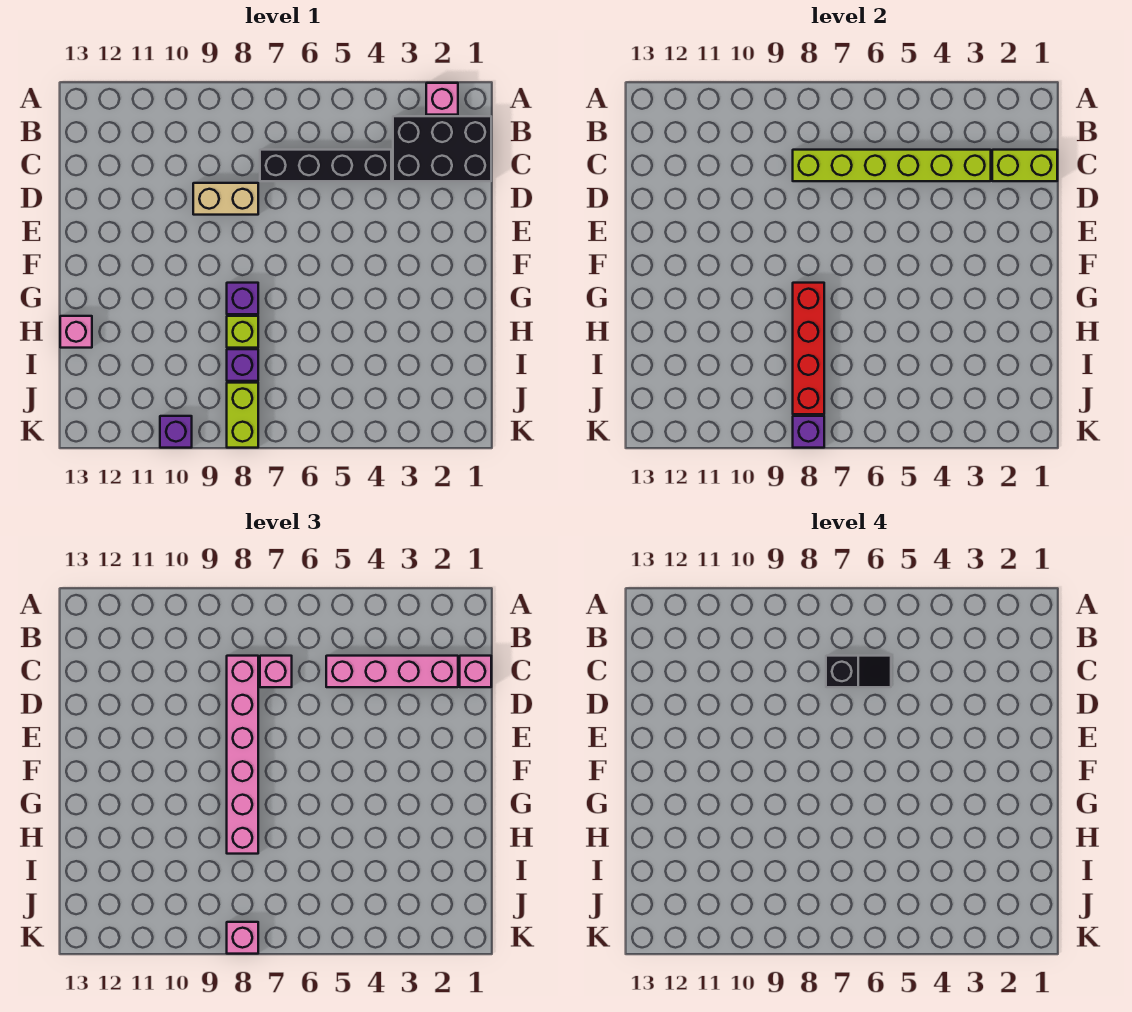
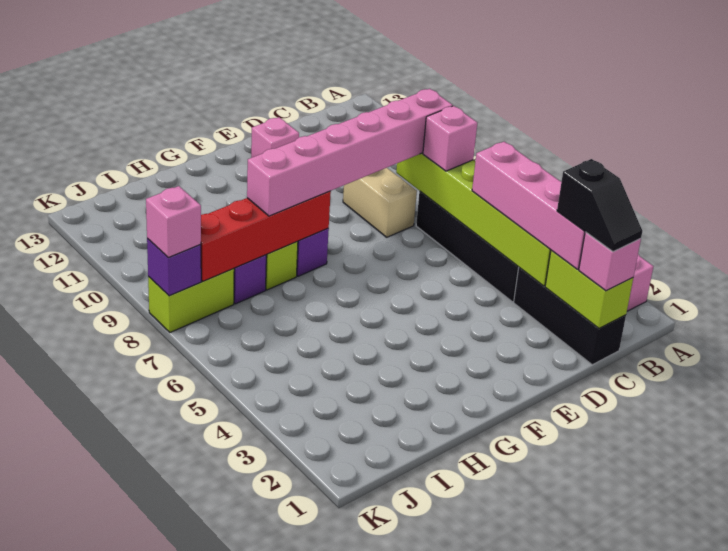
black 2x3 brick [393,116,491,181] -> black 1x3 brick [514,268,626,365]
black 1x2 slope [826,656,891,687] -> black 1x2 slope moved to [557,159,642,252]
pink 1x1 brick [60,316,92,348] -> pink 1x1 brick moved to [251,117,299,158]
purple 1x1 brick [160,416,192,448] -> none

